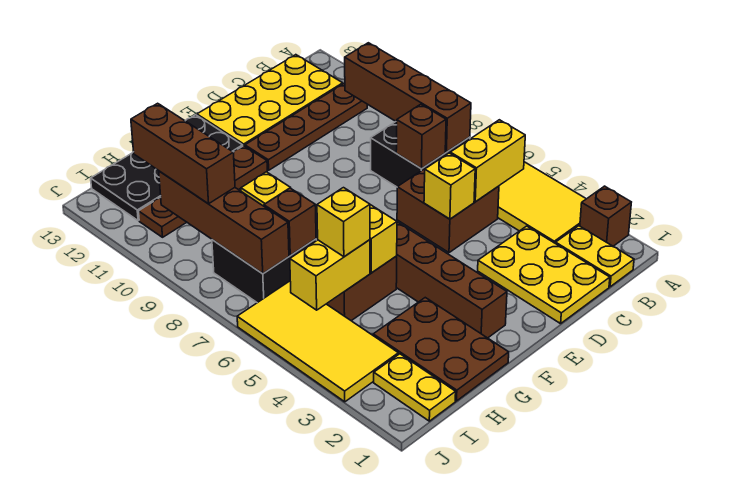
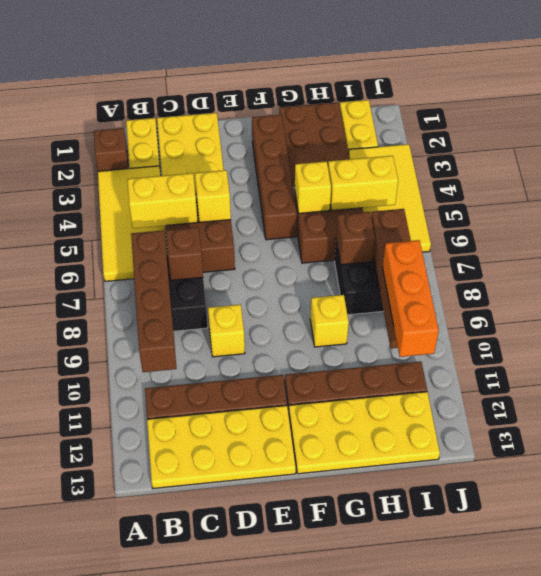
black 2x4 plate [91,115,243,221] -> yellow 2x4 plate [289,392,440,474]
yellow 1x1 brick [317,188,370,257] -> yellow 1x1 brick moved to [208,304,245,357]
brown 1x3 brick [131,103,235,204] -> orange 1x3 brick [383,240,439,357]

